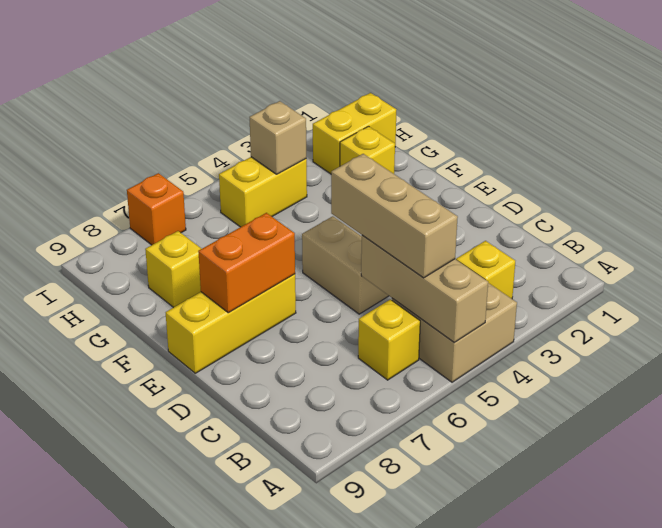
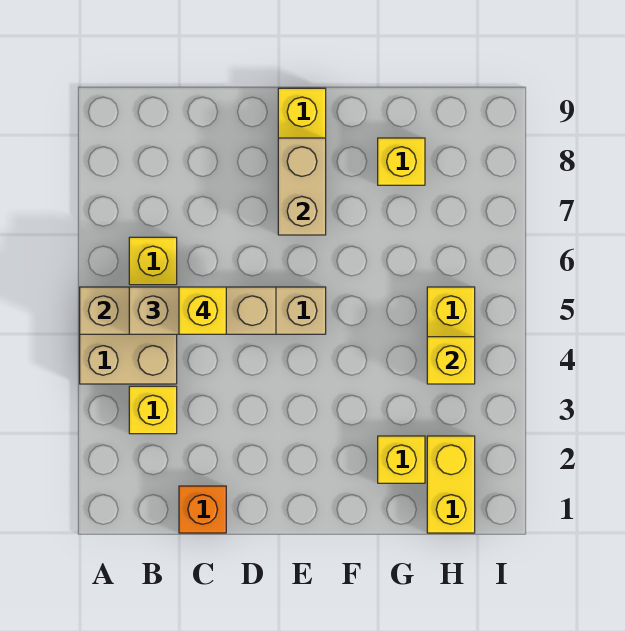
none -> yellow 1x1 brick [179,287,226,334]
orange 1x2 brick [198,213,295,313] -> tan 1x2 brick [278,138,326,235]
tan 1x1 brick [250,101,306,174] -> yellow 1x1 brick [427,337,475,384]
orange 1x1 brick [127,173,186,245] -> orange 1x1 brick moved to [179,486,226,533]

